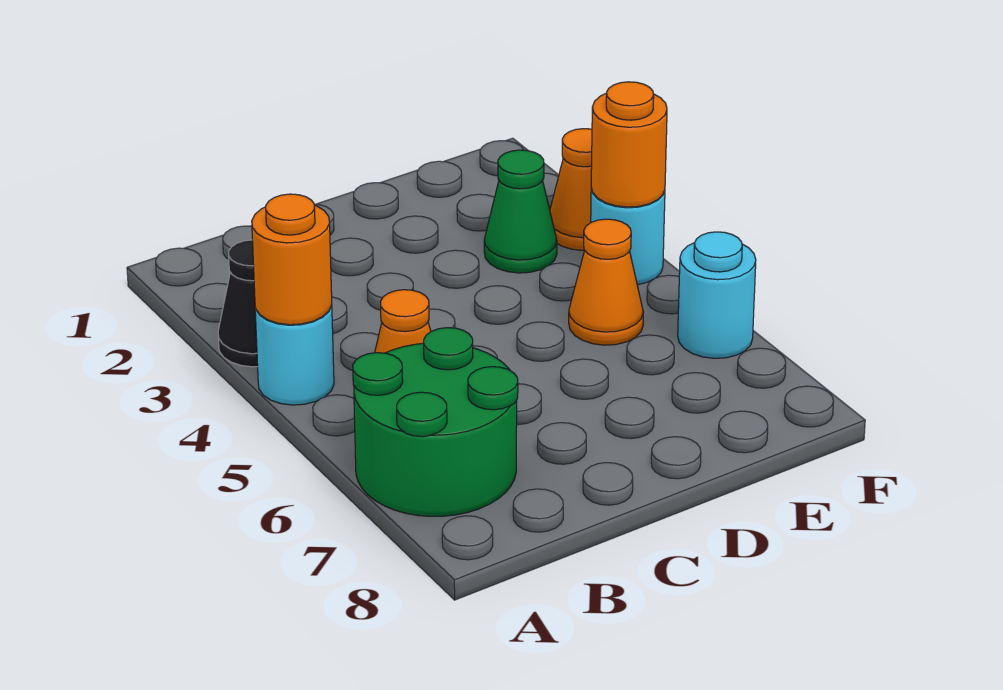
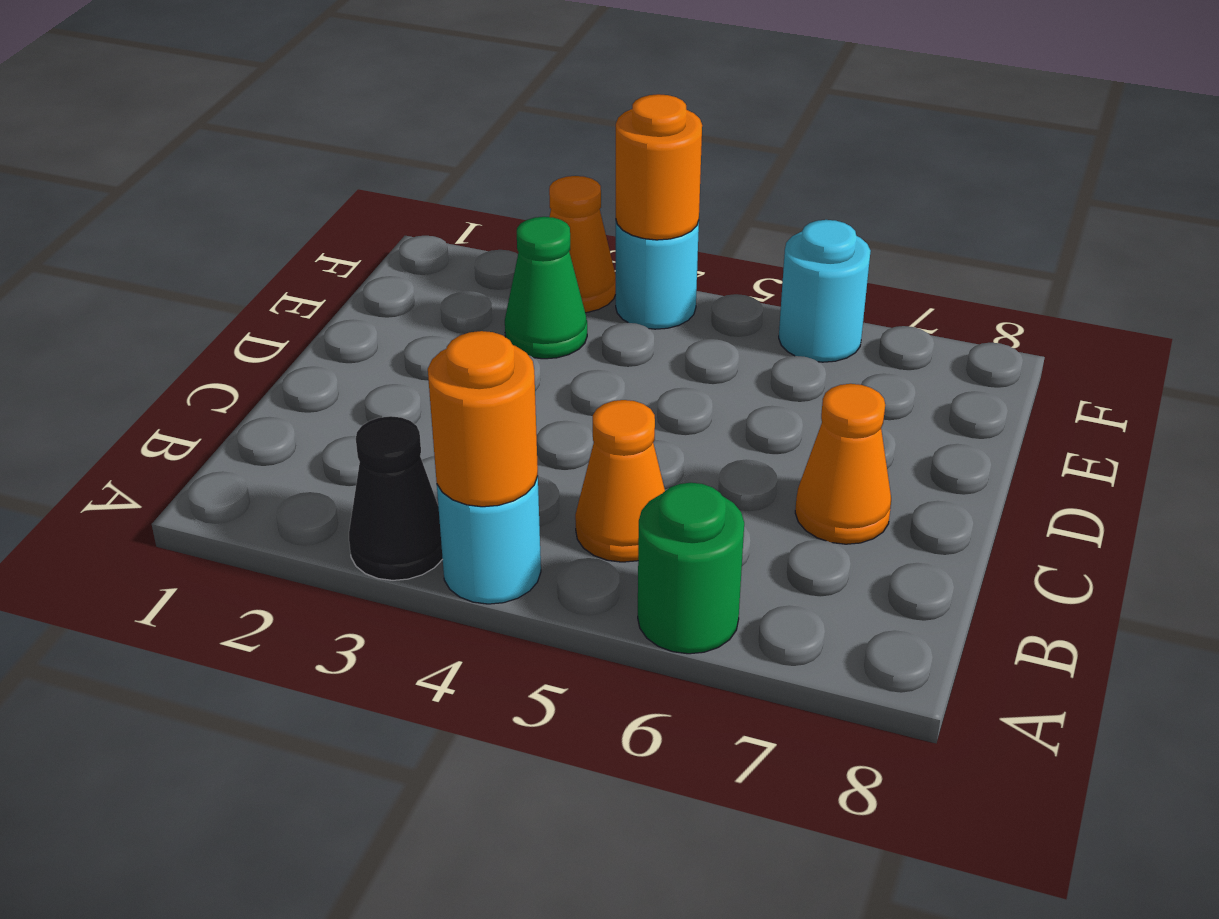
green 2x2 round brick [353,328,518,516] -> green 1x1 round brick [638,483,744,654]
orange 1x1 cone [569,219,643,345] -> orange 1x1 cone moved to [795,384,891,544]

